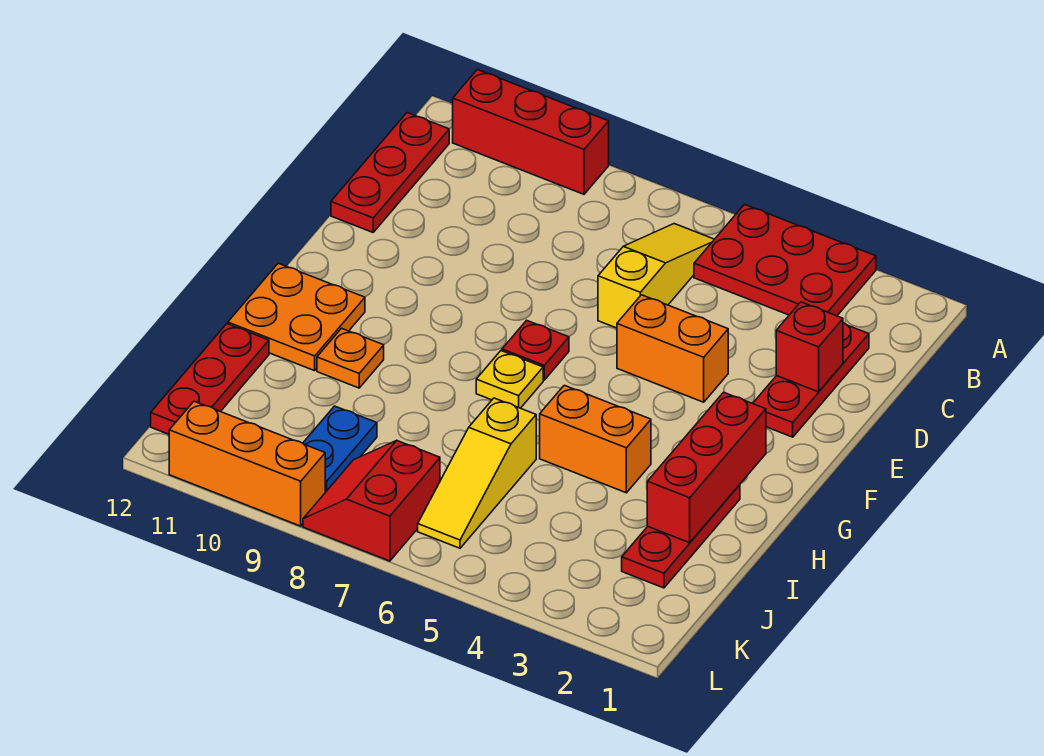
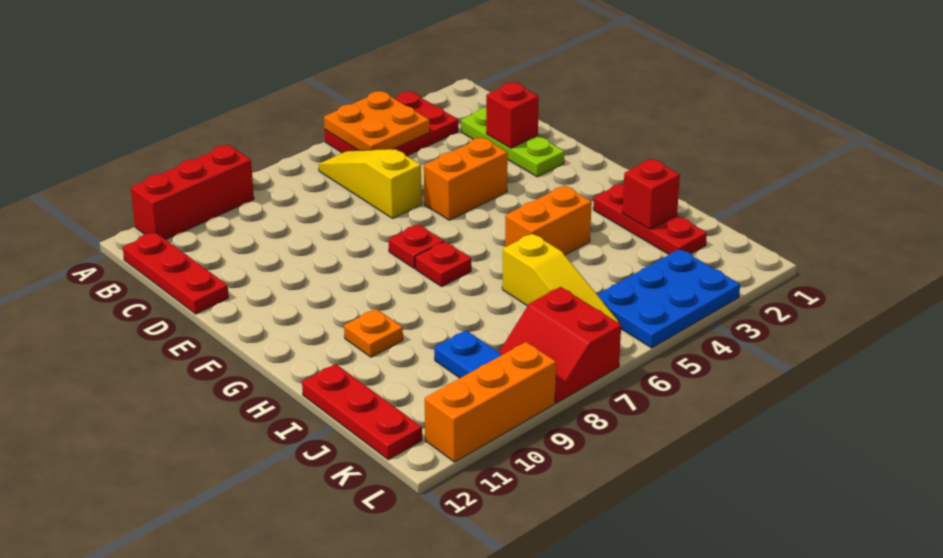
red 1x3 plate [753,323,869,437] -> lime 1x3 plate [461,108,564,177]
red 1x3 brick [647,392,766,543] -> red 1x1 brick [622,159,680,229]
yellow 1x1 plate [476,351,543,408] -> red 1x1 plate [415,242,471,287]
orange 2x2 plate [228,263,365,371] -> orange 2x2 plate moved to [324,91,430,150]
none -> blue 2x3 plate [597,249,740,348]

